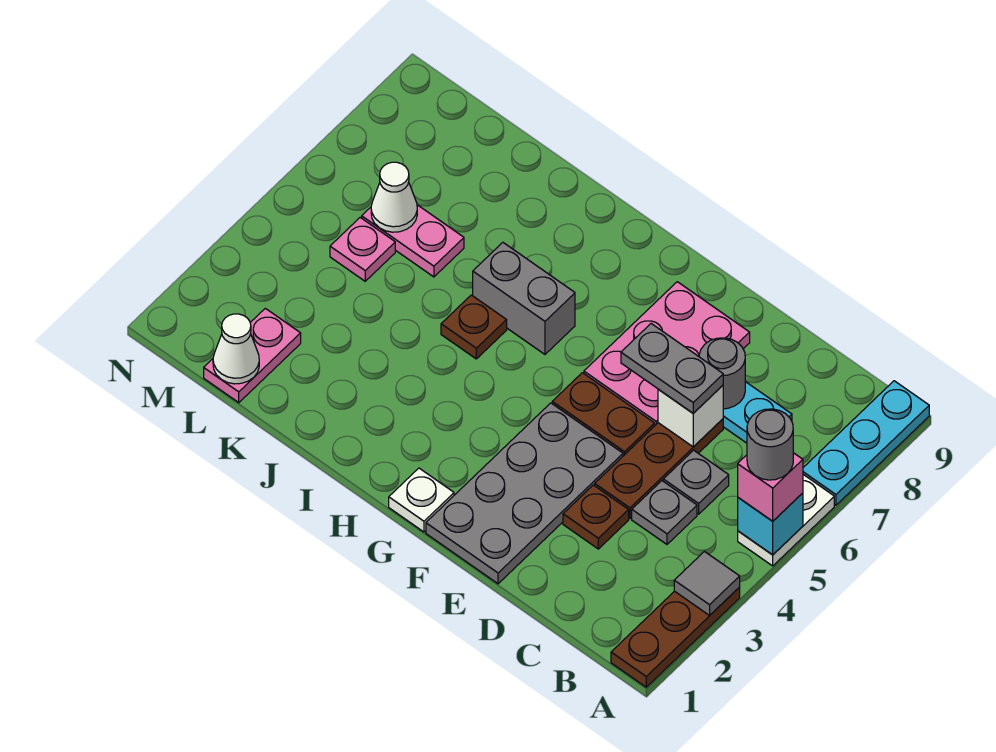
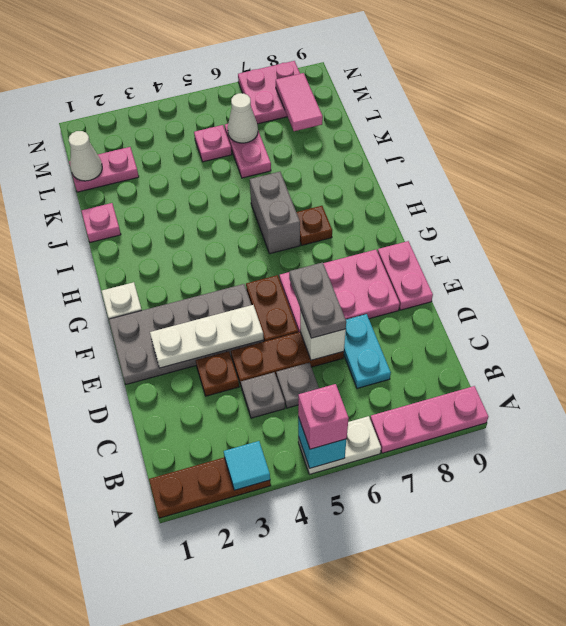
grey 1x1 tile [674,552,740,615] -> cyan 1x1 tile [224,441,270,490]
grey 1x1 round brick [747,409,793,480] -> none
cyan 1x3 plate [803,381,929,505] -> pink 1x3 plate [370,386,488,453]
grey 1x1 round brick [699,338,745,409] -> none
none -> white 1x3 plate [150,305,264,368]
none -> pink 1x2 plate [378,241,433,310]
brown 1x1 plate [441,295,507,359] -> brown 1x1 plate moved to [296,206,332,245]
none -> pink 1x1 plate [82,203,121,242]
none -> pink 1x2 tile [276,73,323,131]
none -> pink 2x2 plate [238,61,300,124]

